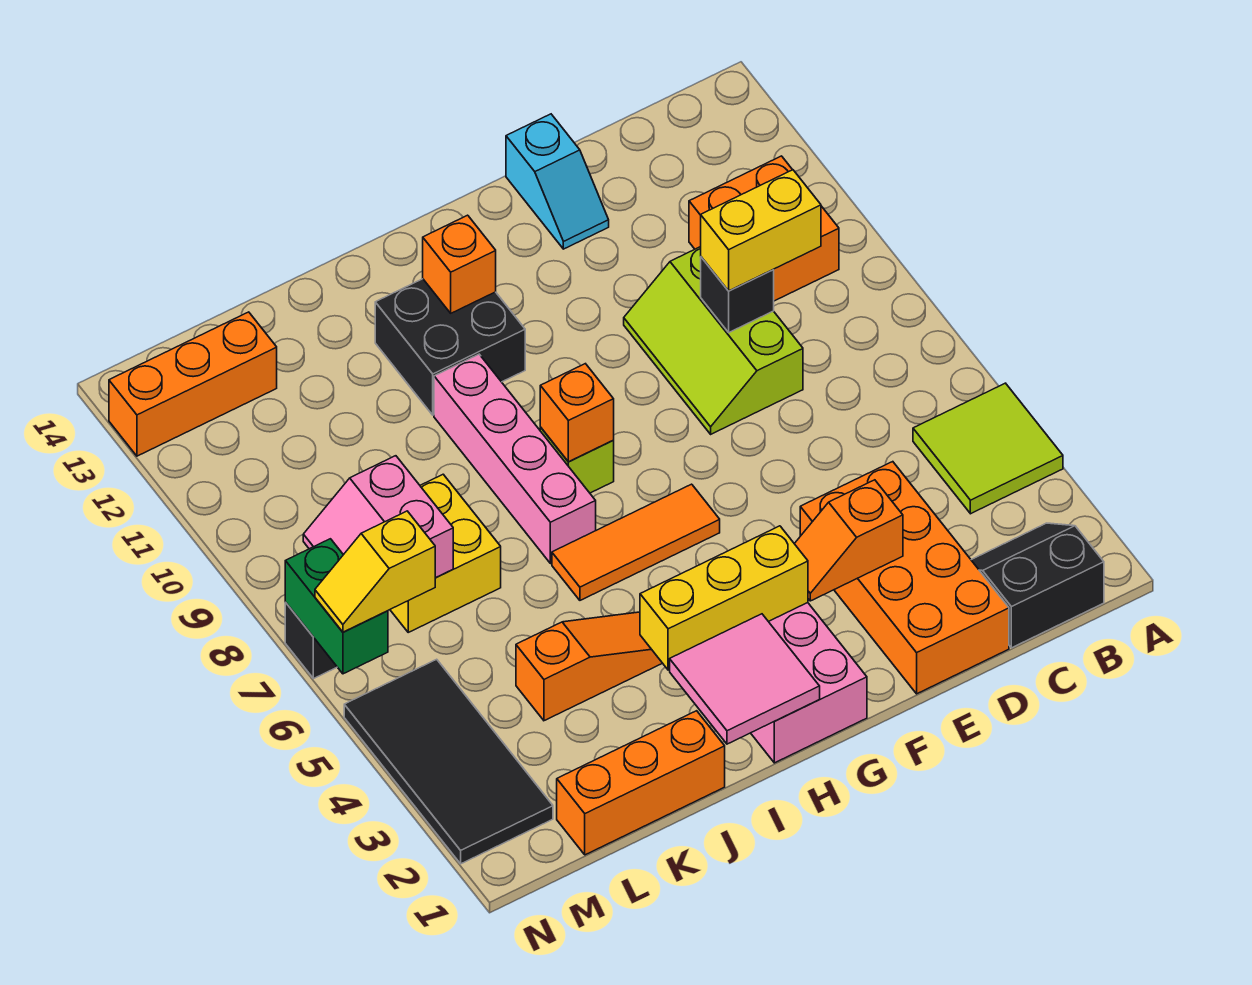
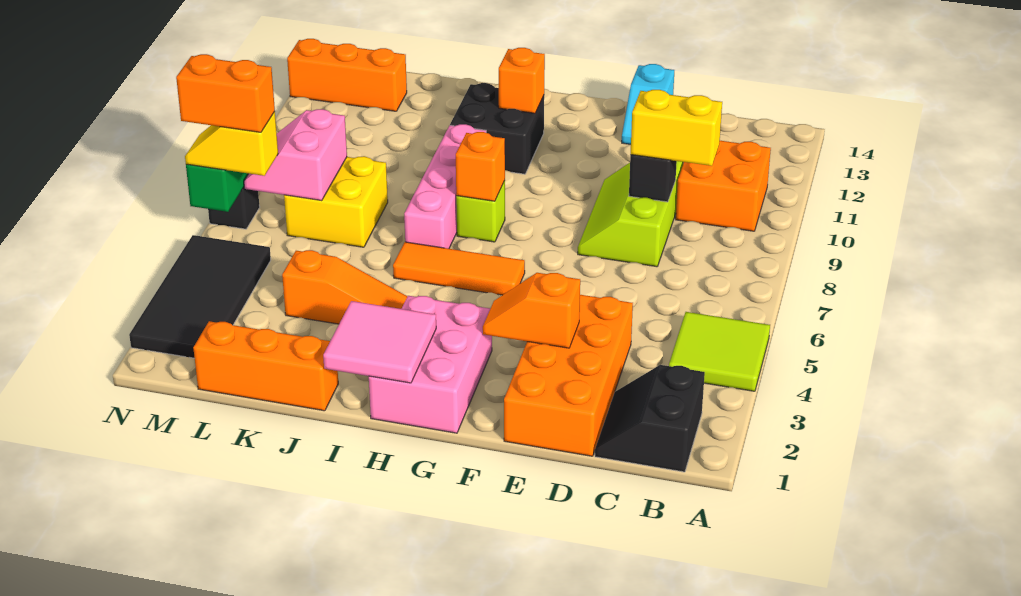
black 2x2 slope [972,523,1104,648] -> black 2x2 slope turned to [595,365,705,472]
yellow 1x3 brick [640,526,808,670] -> none
none -> orange 1x2 brick [176,54,275,132]

